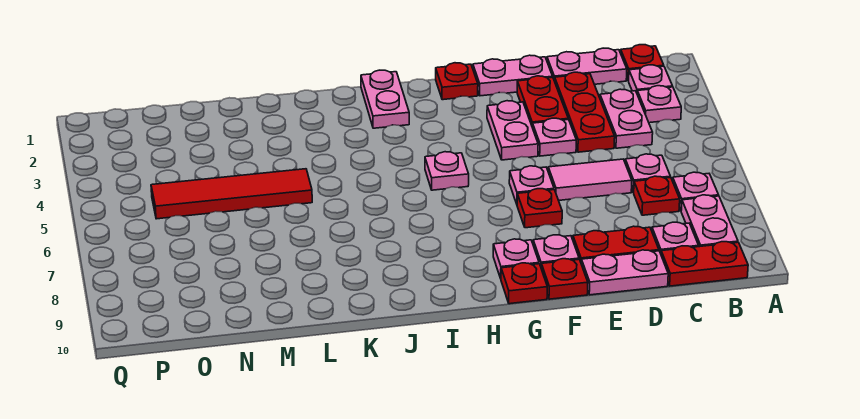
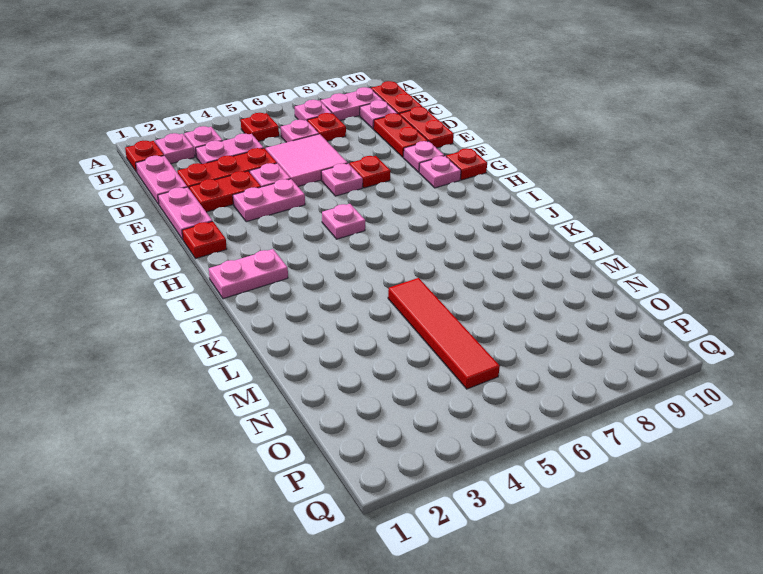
pink 1x2 tile [548,159,632,200] -> pink 2x2 tile [266,134,347,186]
pink 1x2 plate [581,250,668,295] -> red 1x2 plate [400,107,454,148]
red 1x1 plate [541,259,588,299] -> red 1x1 plate moved to [241,113,279,141]

